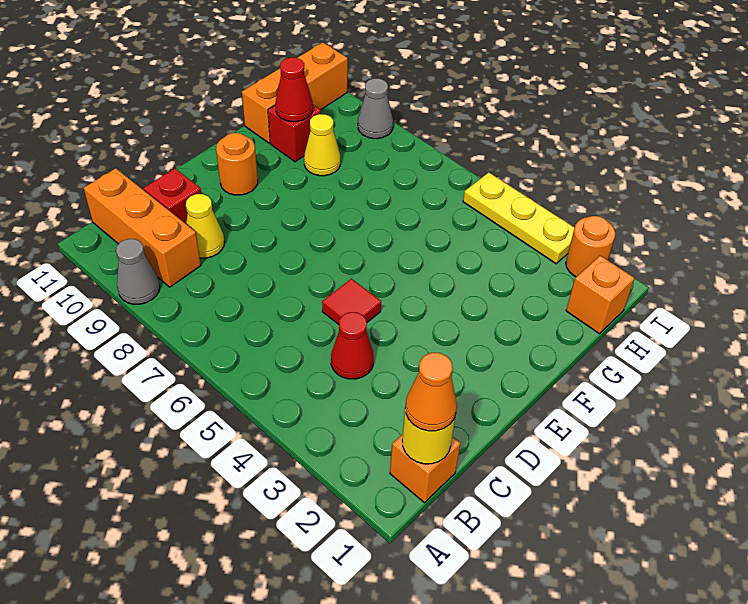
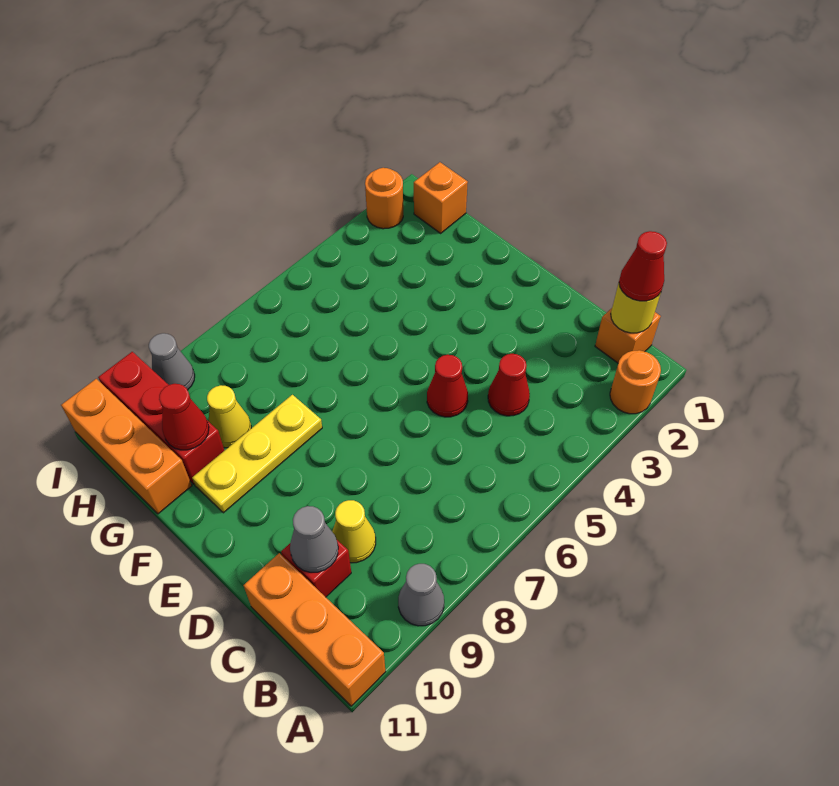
orange 1x1 cone [405,353,457,431] -> red 1x1 cone [619,231,667,301]
orange 1x3 brick [84,168,201,287] -> orange 1x3 brick turned to [244,553,386,706]
none -> grey 1x1 cone [290,506,338,572]
red 1x1 tile [322,279,381,324] -> red 1x1 cone [427,355,468,417]
orange 1x1 round brick [216,133,258,195] -> orange 1x1 round brick moved to [610,350,661,414]
red 1x1 brick [268,105,321,162] -> red 1x3 brick [98,352,225,484]
yellow 1x3 plate [463,172,575,264] -> yellow 1x3 plate moved to [192,395,322,513]

